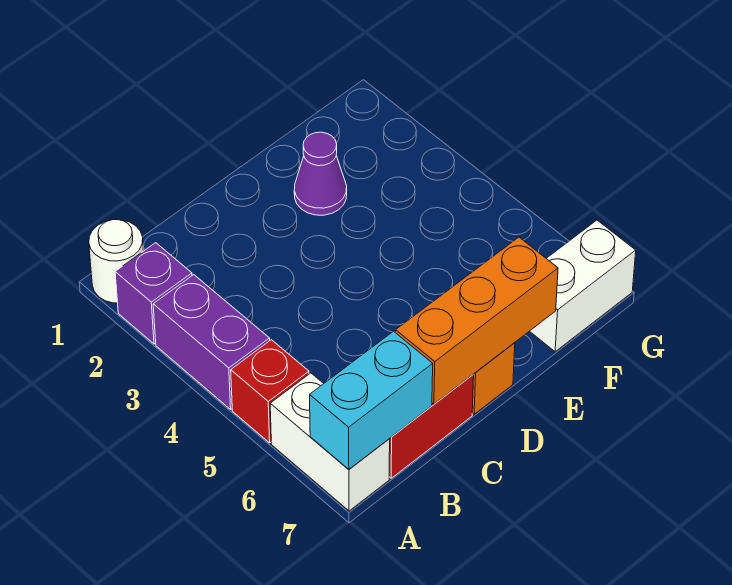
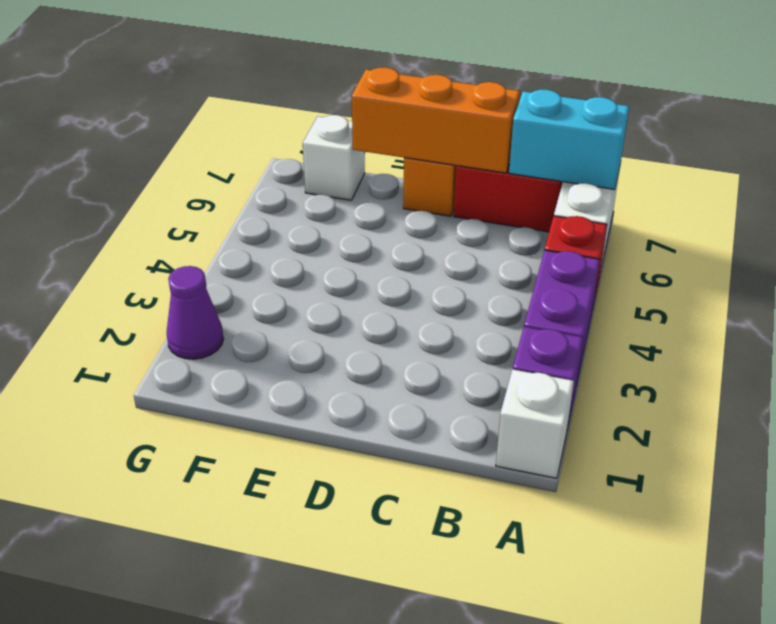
white 1x1 round brick [89,220,144,303] -> white 1x1 brick [496,369,574,478]
purple 1x1 cone [294,132,347,215] -> purple 1x1 cone moved to [166,266,224,359]
white 1x2 brick [530,220,636,352] -> white 1x1 brick [303,115,365,200]

